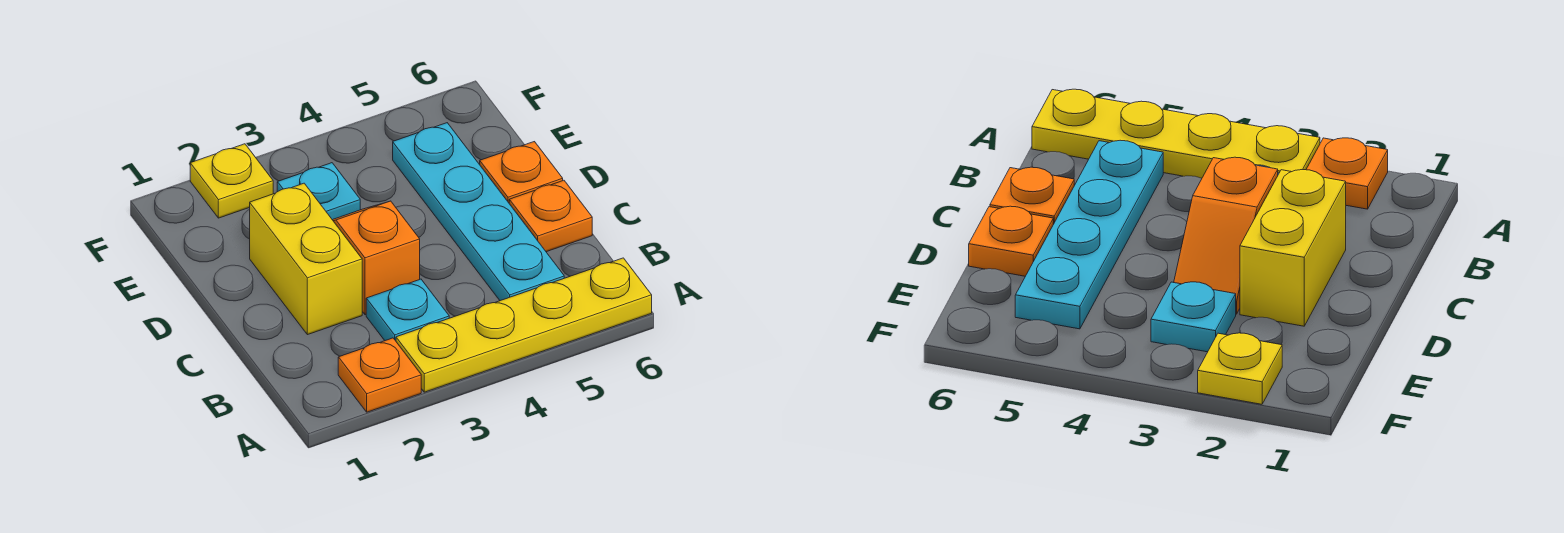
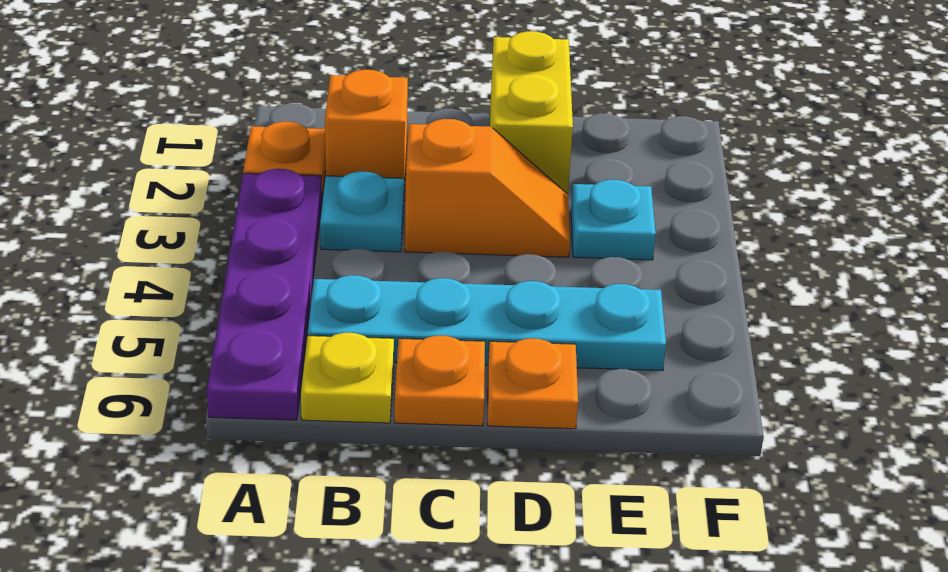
yellow 1x4 plate [396,258,652,392] -> purple 1x4 plate [207,169,322,420]
none -> orange 1x1 brick [325,70,408,192]
yellow 1x2 brick [250,183,362,335] -> yellow 1x2 brick turned to [490,31,573,194]
yellow 1x1 plate [190,144,273,218] -> yellow 1x1 plate moved to [301,333,394,423]

